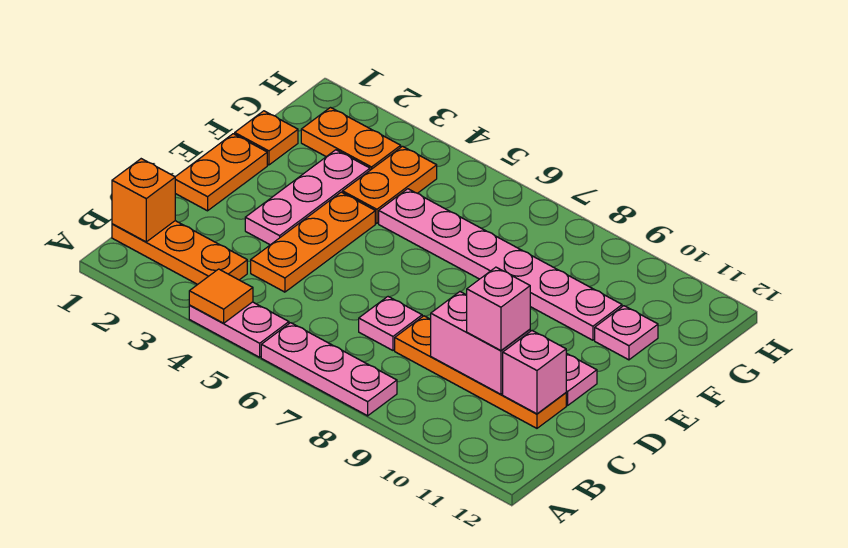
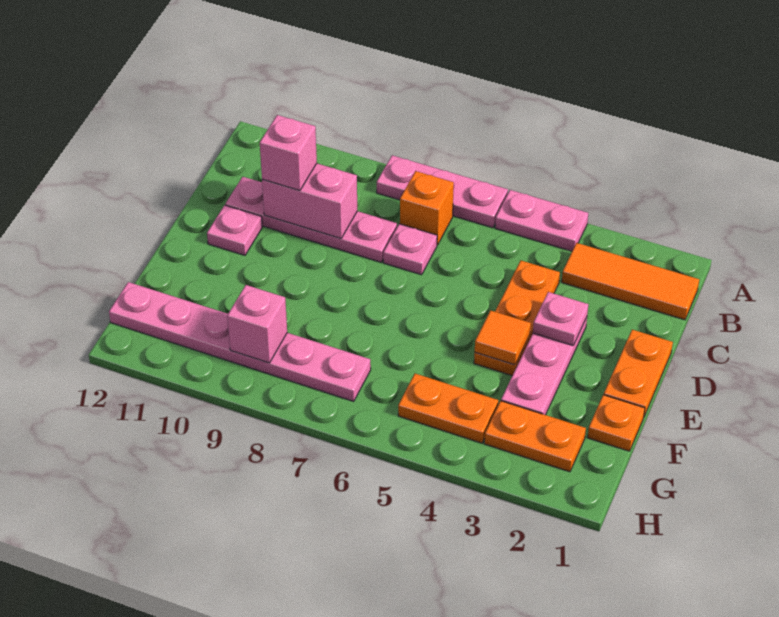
orange 1x1 tile [189,269,253,323] -> orange 1x1 tile moved to [475,310,531,365]
orange 1x3 plate [112,221,247,284] -> orange 1x3 tile [562,243,699,320]
orange 1x1 brick [112,159,175,242] -> orange 1x1 brick moved to [400,171,454,245]
orange 1x4 plate [395,316,566,428] -> pink 1x4 plate [225,177,397,262]
pink 1x1 brick [503,331,566,414] -> pink 1x1 brick moved to [227,285,287,363]
orange 1x2 plate [343,146,437,223] -> orange 1x2 plate turned to [398,374,498,443]
pink 1x6 plate [379,189,622,340] -> pink 1x6 plate moved to [109,282,371,401]
pink 1x1 plate [595,306,658,360] -> pink 1x1 plate moved to [533,292,588,346]

